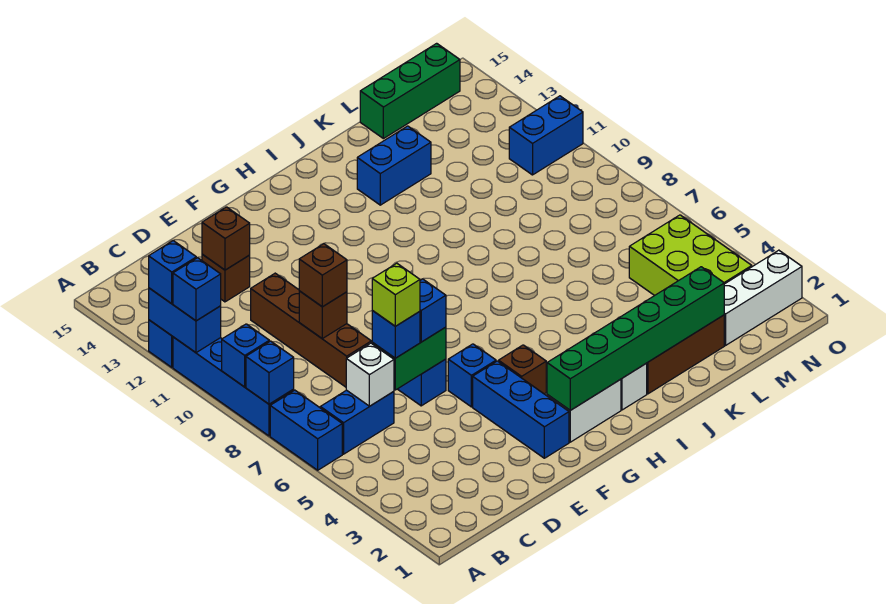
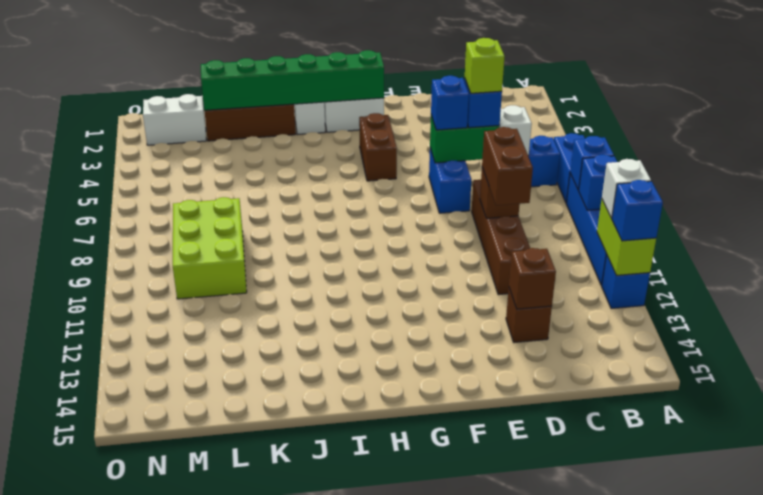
blue 1x2 brick [149,288,221,353] -> lime 1x2 brick [597,200,656,275]
blue 1x1 brick [173,258,221,321] -> white 1x1 brick [602,159,651,218]
brown 1x1 brick [299,244,347,307] -> brown 1x2 brick [482,127,533,205]
blue 1x3 brick [473,361,569,458] -> none
blue 1x1 brick [448,344,496,407] -> none
brown 1x1 brick [499,345,546,394] -> brown 1x2 brick [359,113,397,181]
blue 1x2 brick [357,126,431,205] -> none
green 1x3 brick [360,43,460,139] -> none
white 1x3 brick [724,250,802,345] -> white 1x2 brick [143,94,206,145]
lime 2x3 brick [629,215,752,296] -> lime 2x3 brick moved to [173,197,247,299]
blue 1x2 brick [509,96,583,175] -> none

